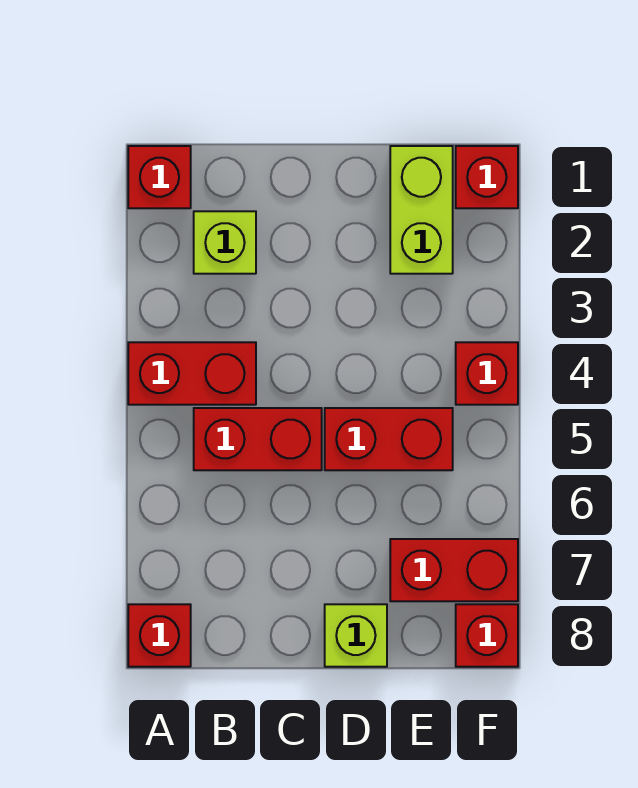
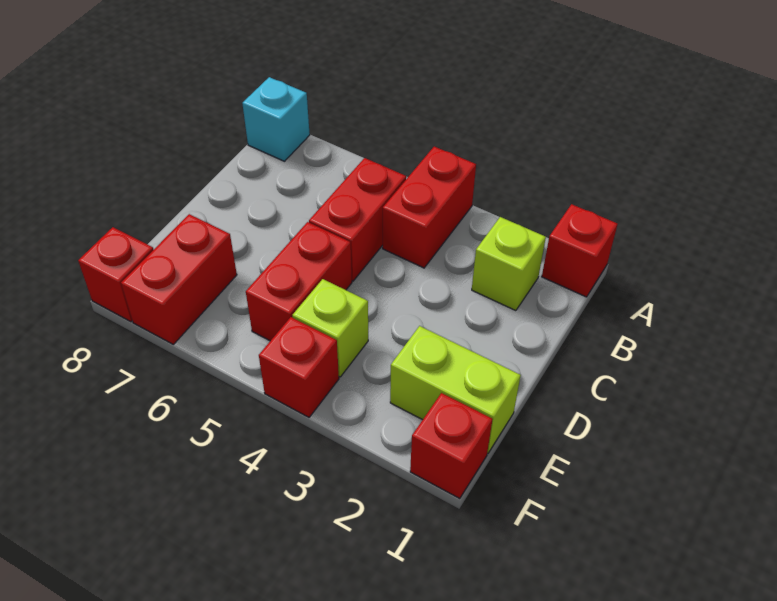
red 1x1 brick [128,604,191,667] -> cyan 1x1 brick [242,77,310,161]
lime 1x1 brick [325,604,387,667] -> lime 1x1 brick moved to [292,279,368,377]

